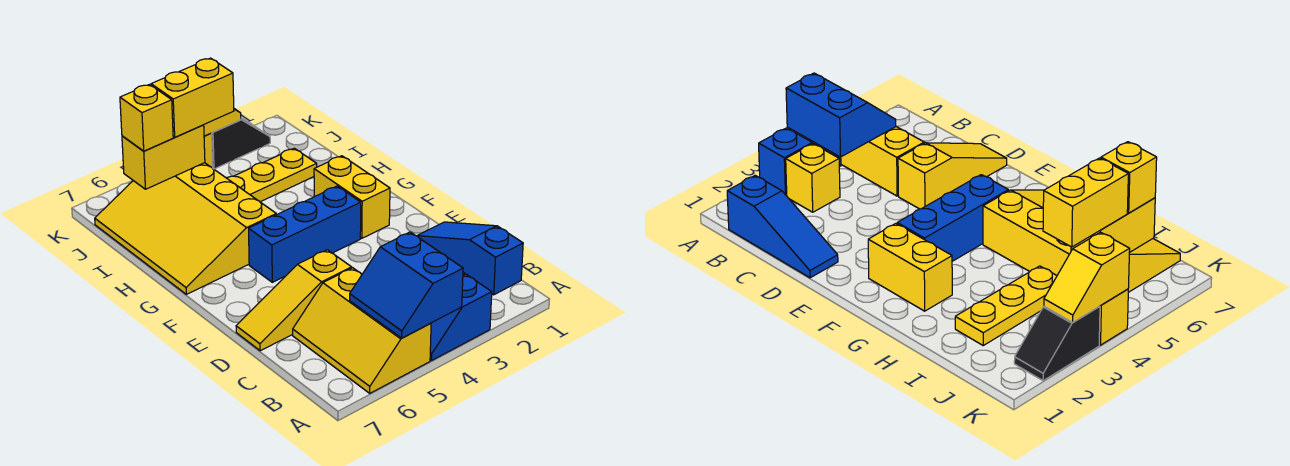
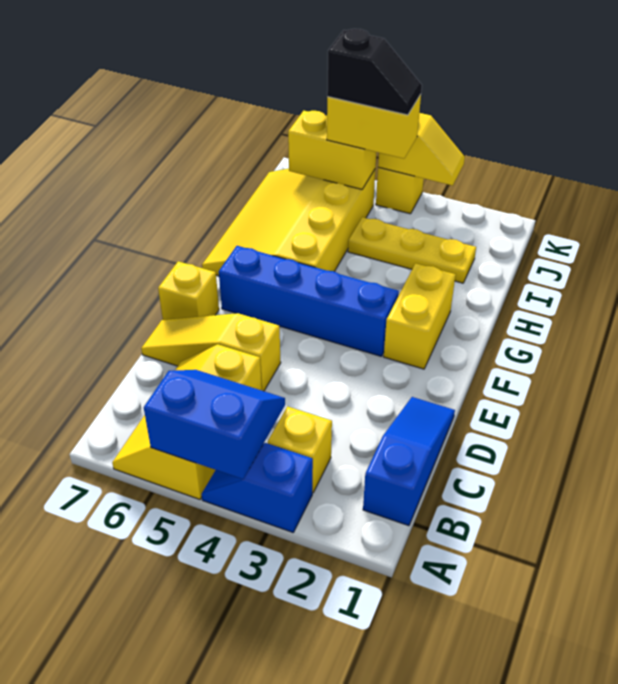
blue 2x2 slope [350,232,463,338] -> blue 2x2 slope turned to [144,370,285,479]
blue 1x3 brick [249,186,361,282] -> blue 1x4 brick [219,246,399,356]
yellow 1x1 brick [120,85,173,151] -> yellow 1x1 brick moved to [158,261,219,320]
black 1x2 slope [212,118,270,169] -> black 1x2 slope moved to [327,29,422,115]

